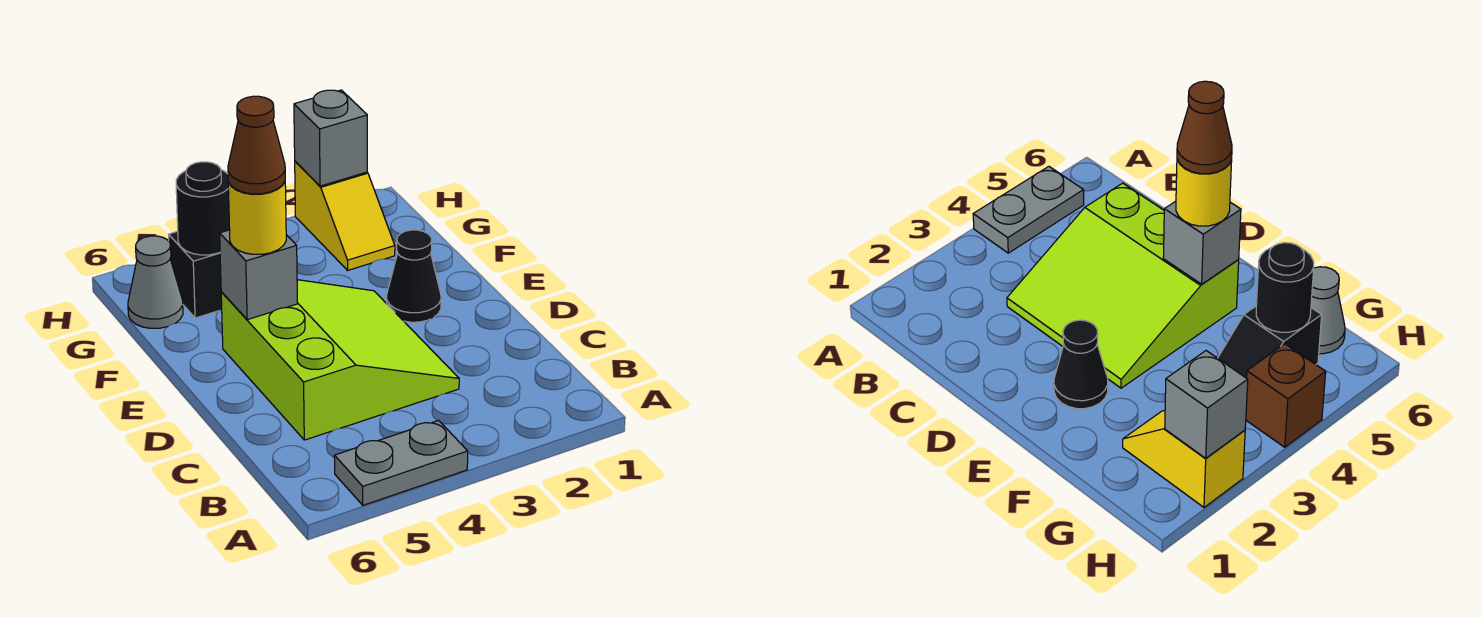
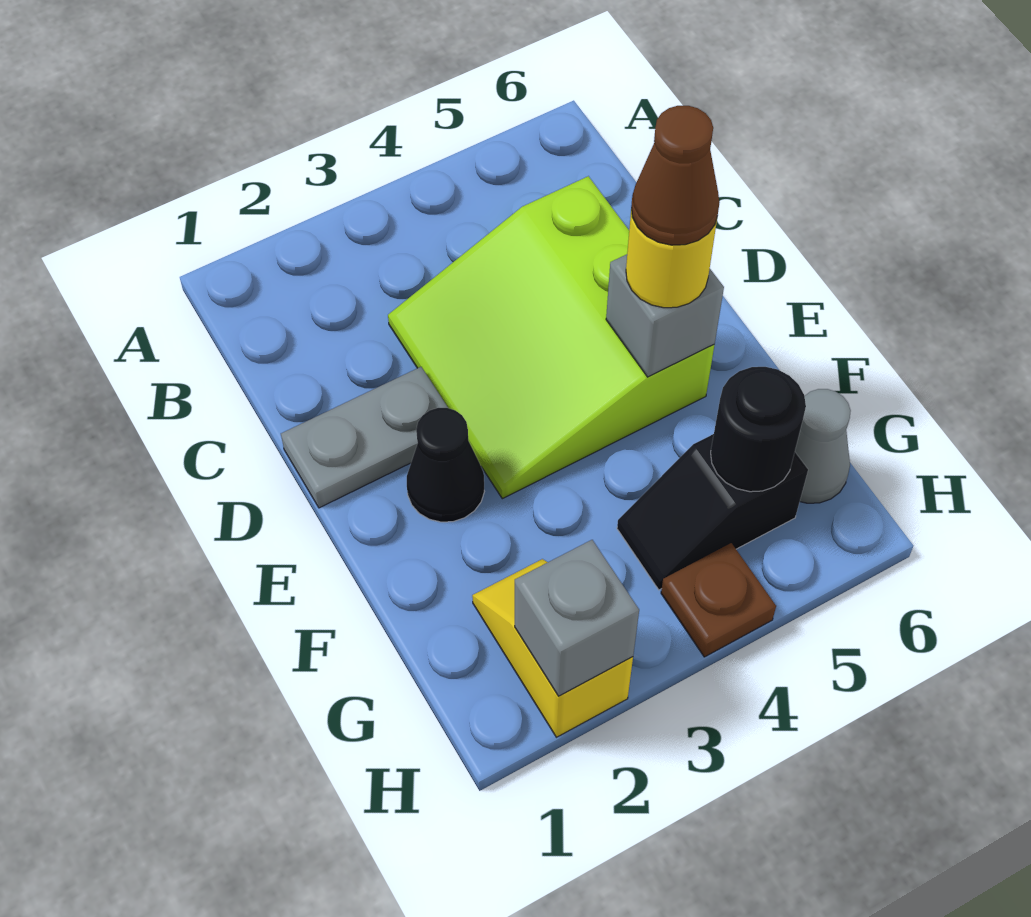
grey 1x2 plate [334,421,468,505] -> grey 1x2 plate moved to [281,367,448,508]
brown 1x1 brick [1246,344,1326,447] -> brown 1x1 plate [661,543,776,657]

